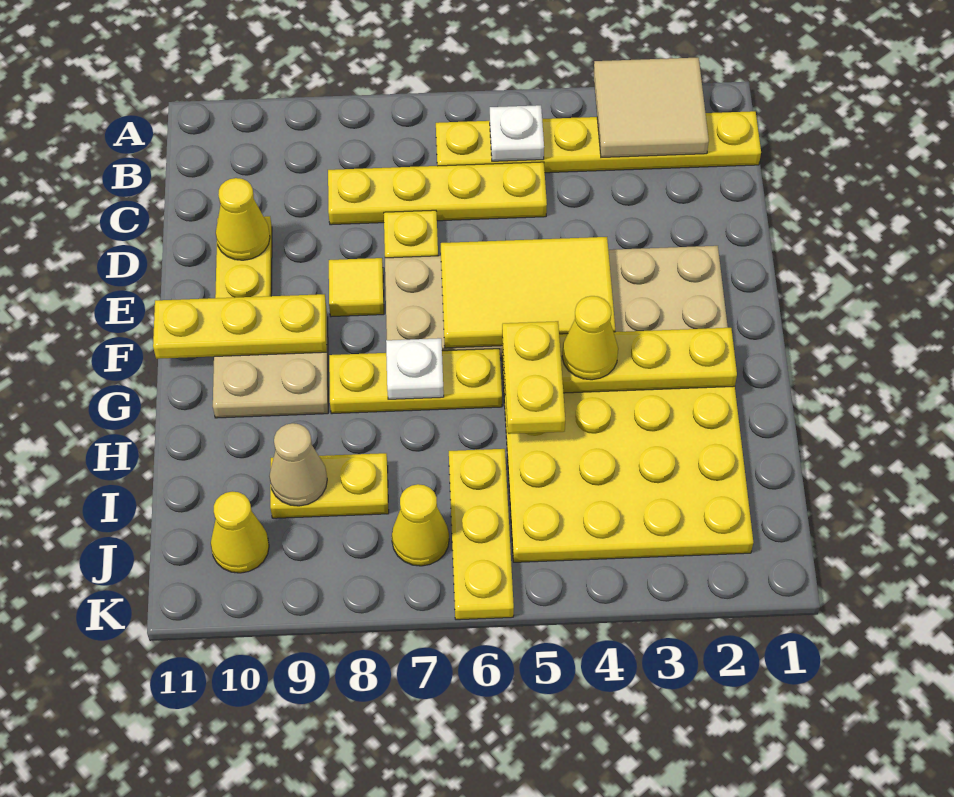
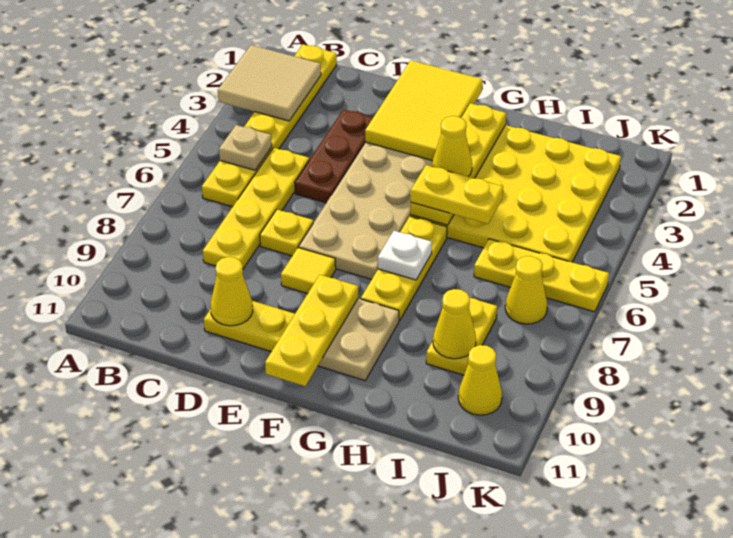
white 1x1 plate [490,105,544,161] -> tan 1x1 plate [219,125,272,170]
none -> brown 1x3 plate [295,109,373,203]
yellow 2x3 tile [441,237,615,348] -> yellow 2x3 tile moved to [365,60,482,161]
tan 1x1 cone [269,423,327,506] -> yellow 1x1 cone [433,289,476,359]

